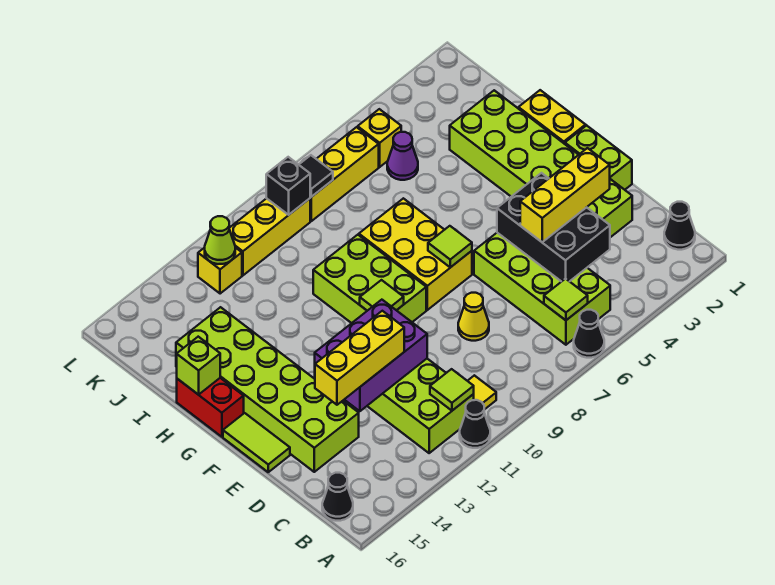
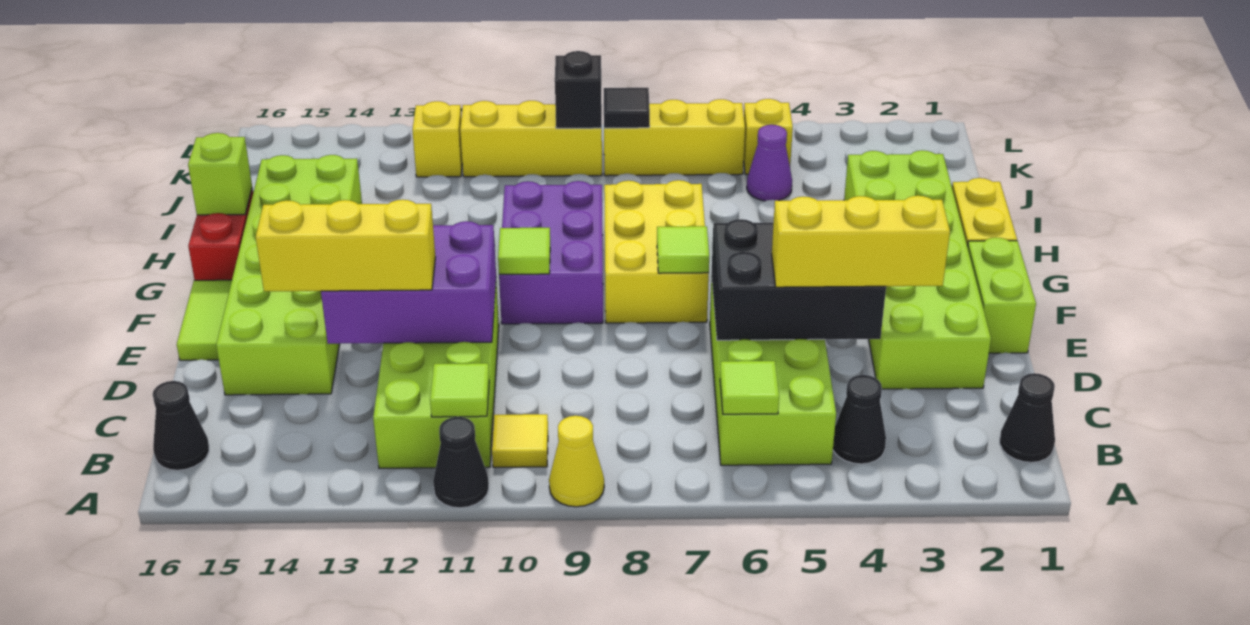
black 1x1 cone [574,310,604,358] -> black 1x1 cone moved to [833,375,886,464]
black 2x3 brick [497,173,610,282] -> black 2x3 brick turned to [711,219,886,340]
yellow 1x1 cone [458,293,489,341] -> yellow 1x1 cone moved to [549,416,604,507]
lime 2x3 brick [313,235,426,323] -> purple 2x3 brick [499,181,603,324]
lime 1x1 cone [205,216,235,264] -> none

